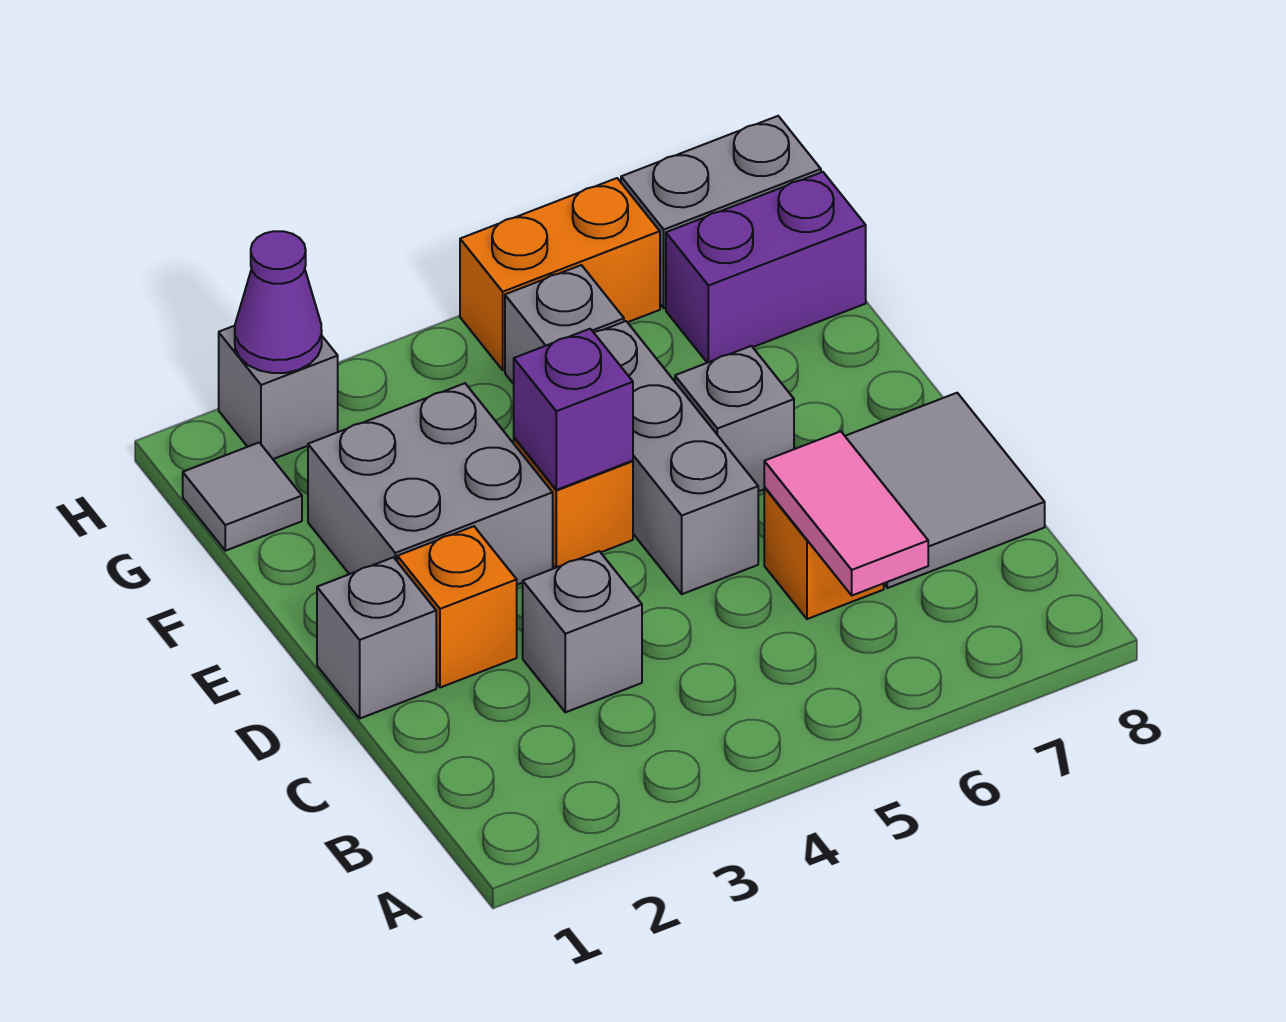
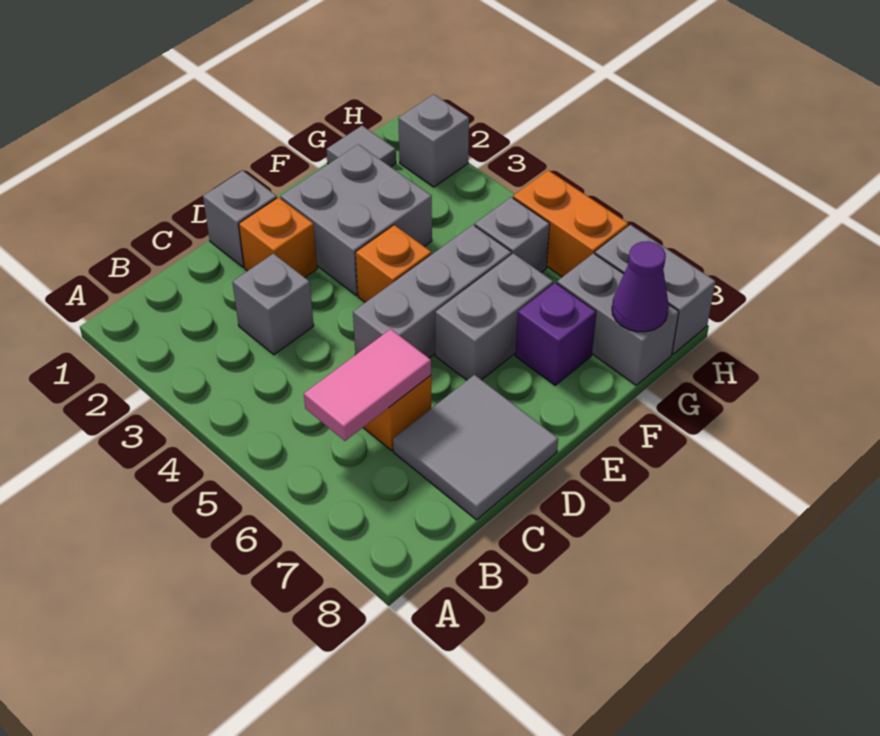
purple 1x1 brick [514,329,633,490] -> purple 1x1 brick moved to [515,283,596,385]
grey 1x1 brick [675,346,794,492] -> grey 1x2 brick [435,253,553,380]
purple 1x2 brick [666,172,866,363] -> grey 1x2 brick [557,253,679,385]
purple 1x1 cone [235,231,322,373] -> purple 1x1 cone moved to [612,241,669,332]

